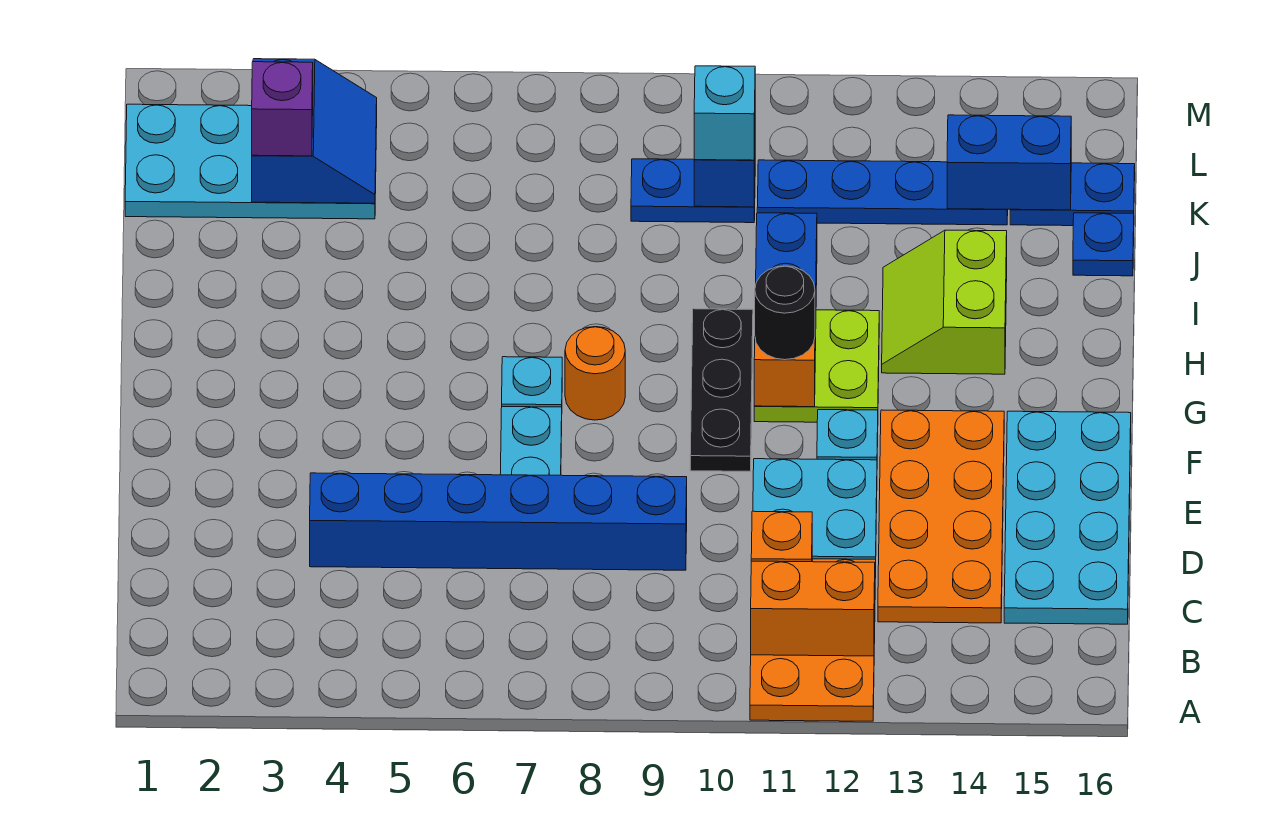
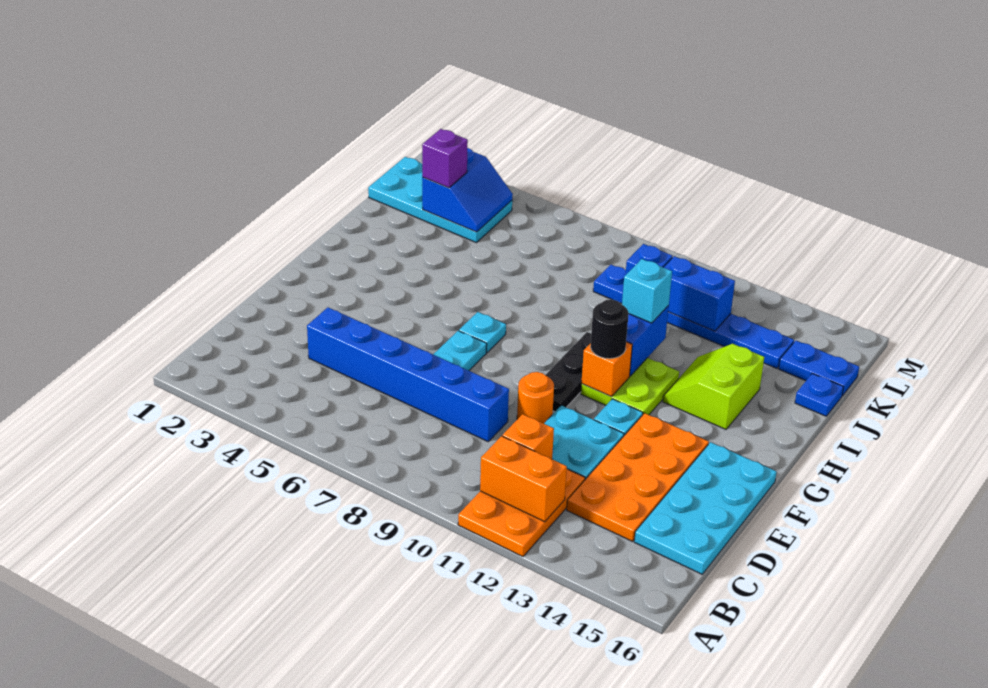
orange 1x1 round brick [565,327,625,420] -> orange 1x1 round brick moved to [517,372,554,424]
cyan 1x1 brick [694,66,755,160] -> cyan 1x1 brick moved to [622,259,672,323]
blue 1x2 brick [947,115,1071,210] -> blue 1x2 brick moved to [663,256,735,331]

